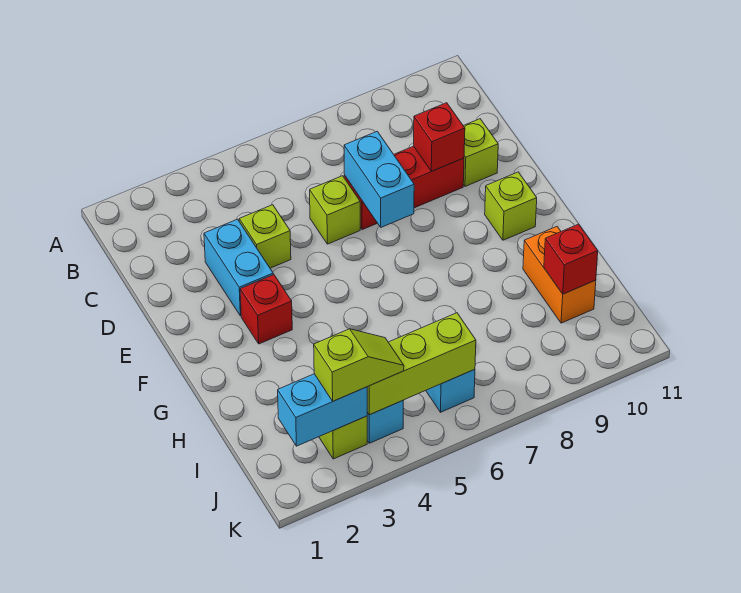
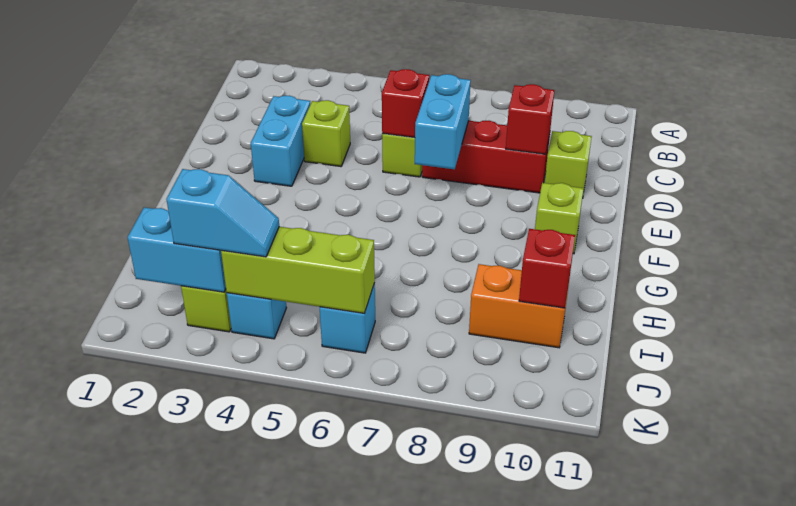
red 1x1 brick [240,275,292,344] -> red 1x1 brick moved to [382,69,429,138]
orange 1x2 brick [523,227,596,323] -> orange 1x2 brick turned to [469,264,569,348]
lime 1x2 slope [314,329,404,401] -> cyan 1x2 slope [166,169,279,257]

